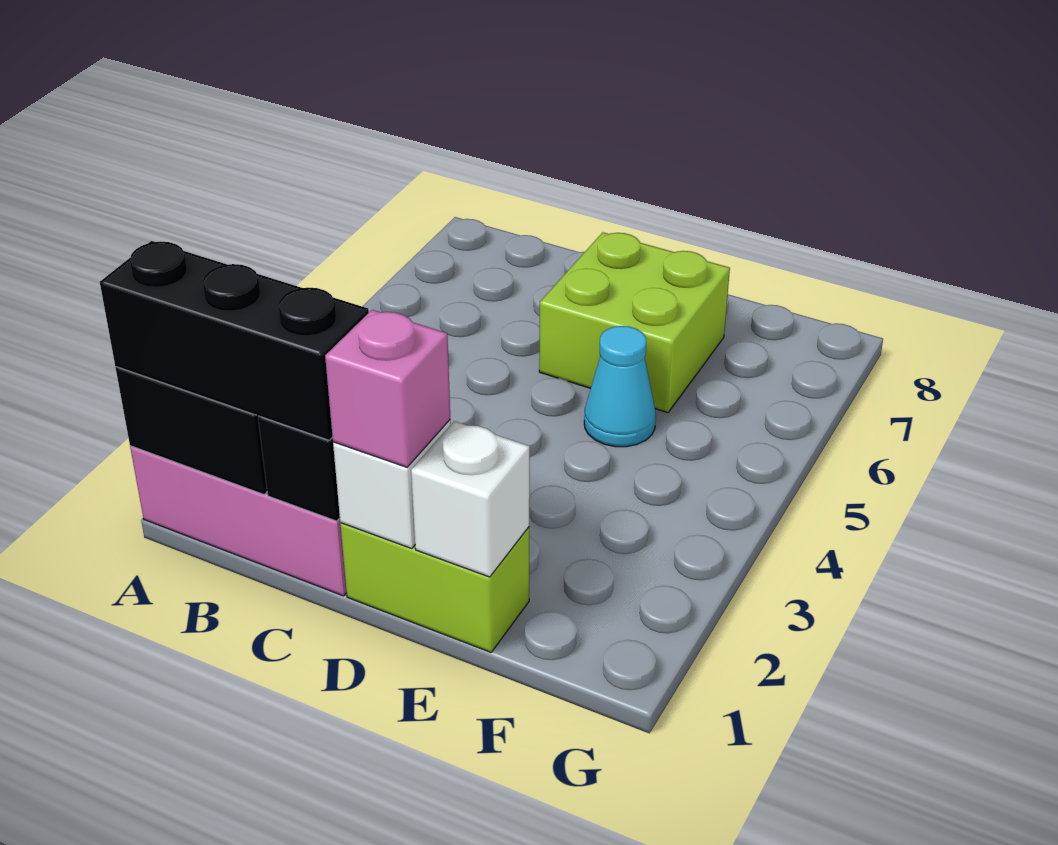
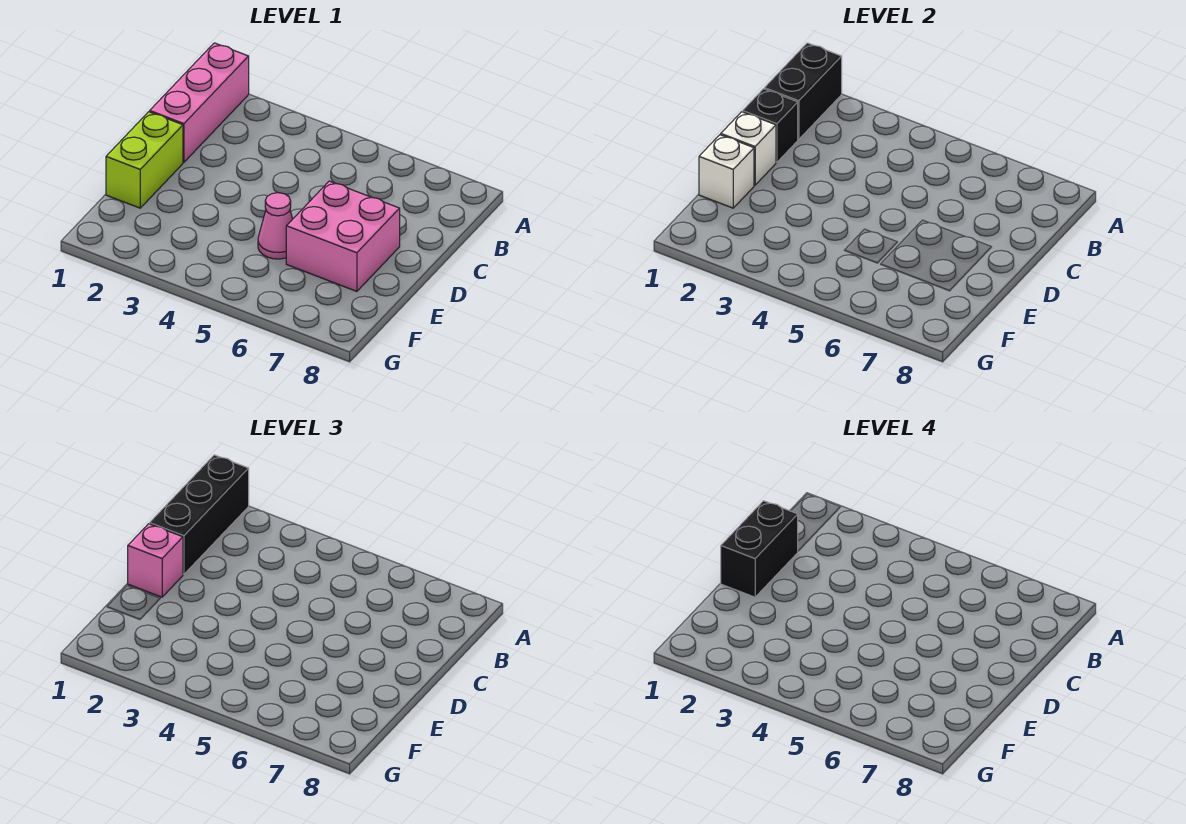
none -> black 1x2 brick [721,501,798,597]
lime 2x2 brick [539,232,730,413] -> pink 2x2 brick [286,181,400,291]
cyan 1x1 cone [584,326,656,447] -> pink 1x1 cone [258,193,292,259]

